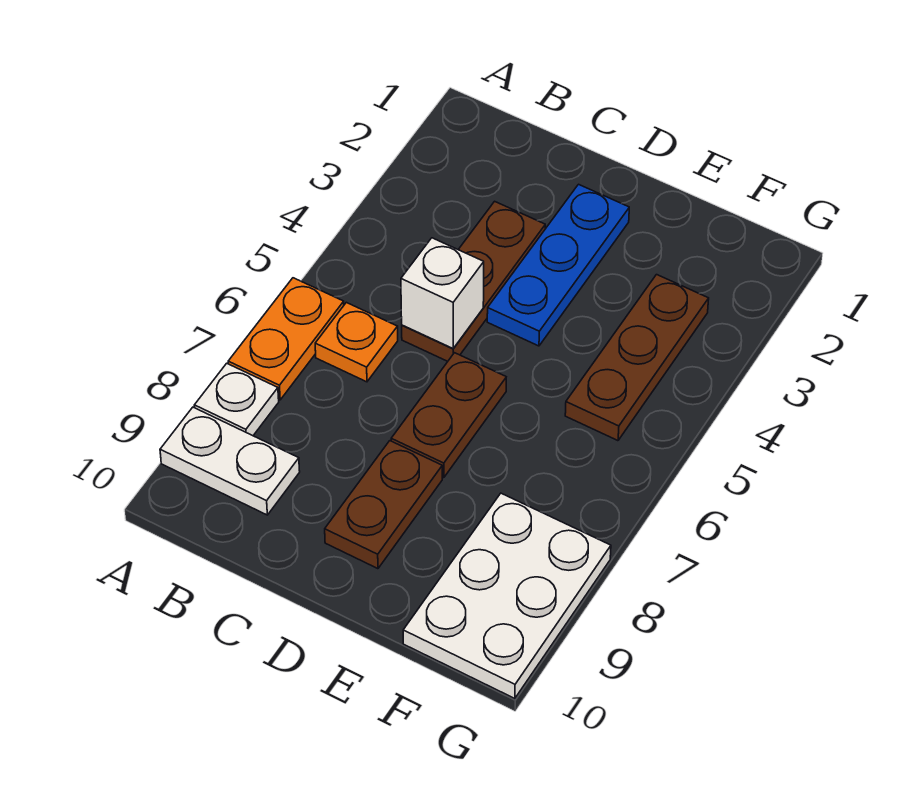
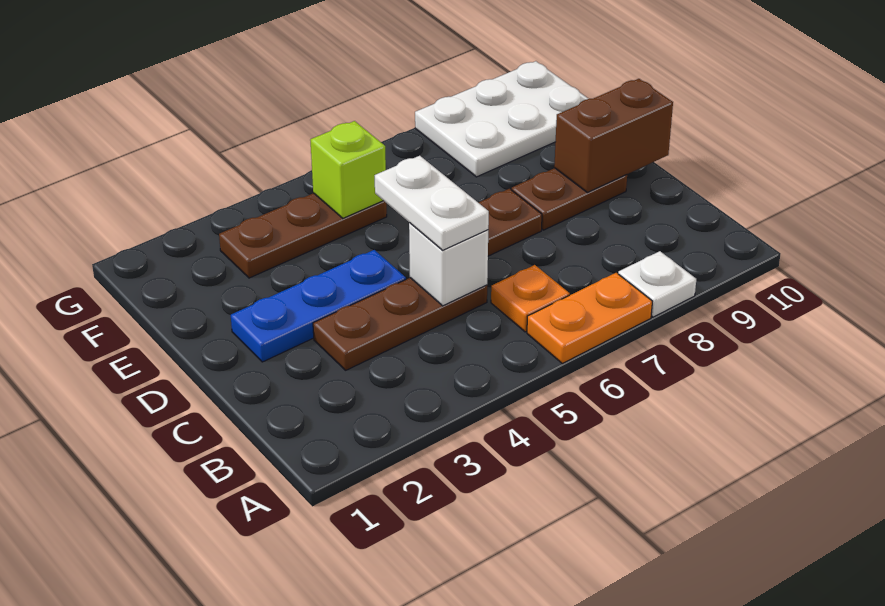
white 1x2 plate [160,407,300,515] -> white 1x2 plate moved to [375,156,489,250]
none -> brown 1x2 brick [554,79,673,192]
none -> lime 1x1 brick [310,121,386,218]

